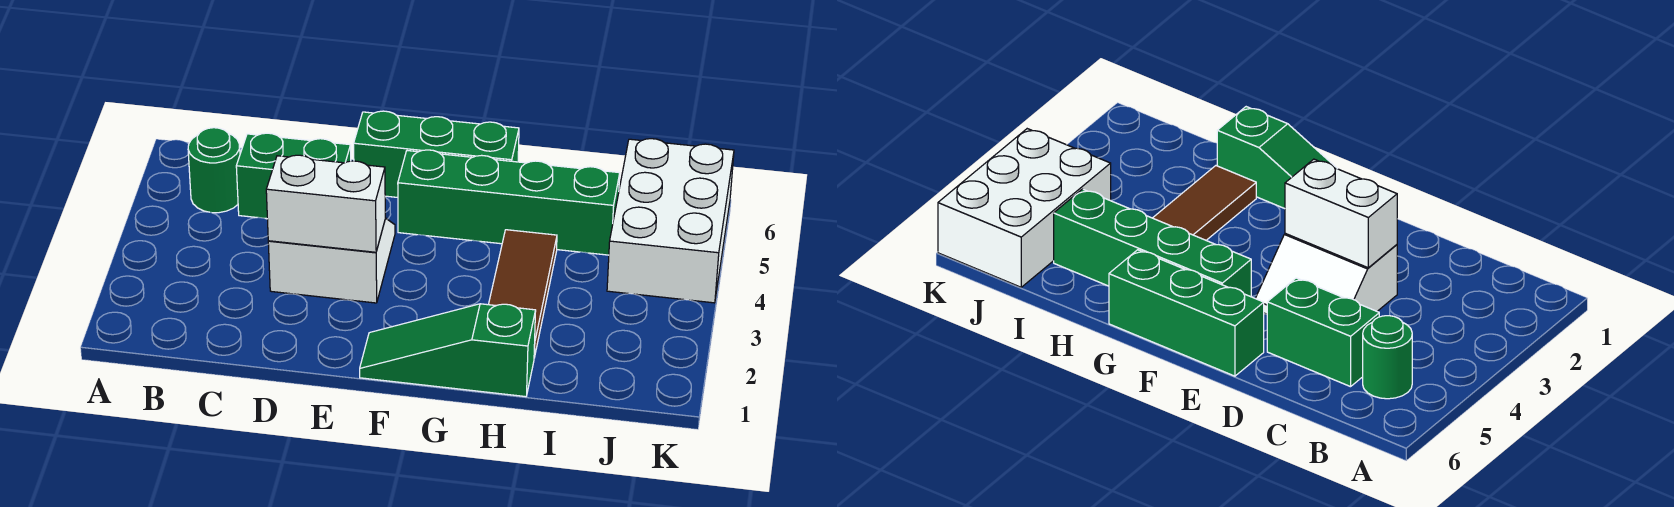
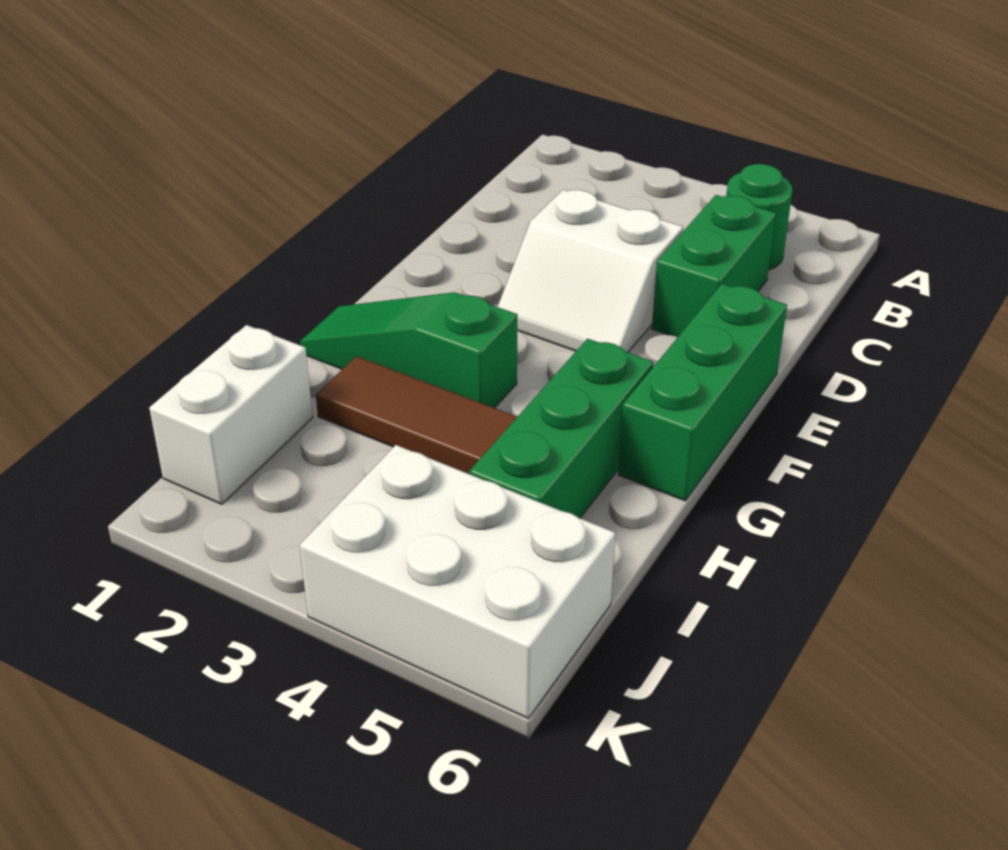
white 2x2 slope [268,218,395,303] -> white 2x2 slope turned to [498,190,683,352]
white 1x2 brick [266,155,385,252] -> white 1x2 brick moved to [149,325,313,504]
green 1x3 slope [360,304,536,397] -> green 1x3 slope turned to [300,292,517,408]
green 1x4 brick [398,150,620,255] -> green 1x3 brick [469,339,653,518]

